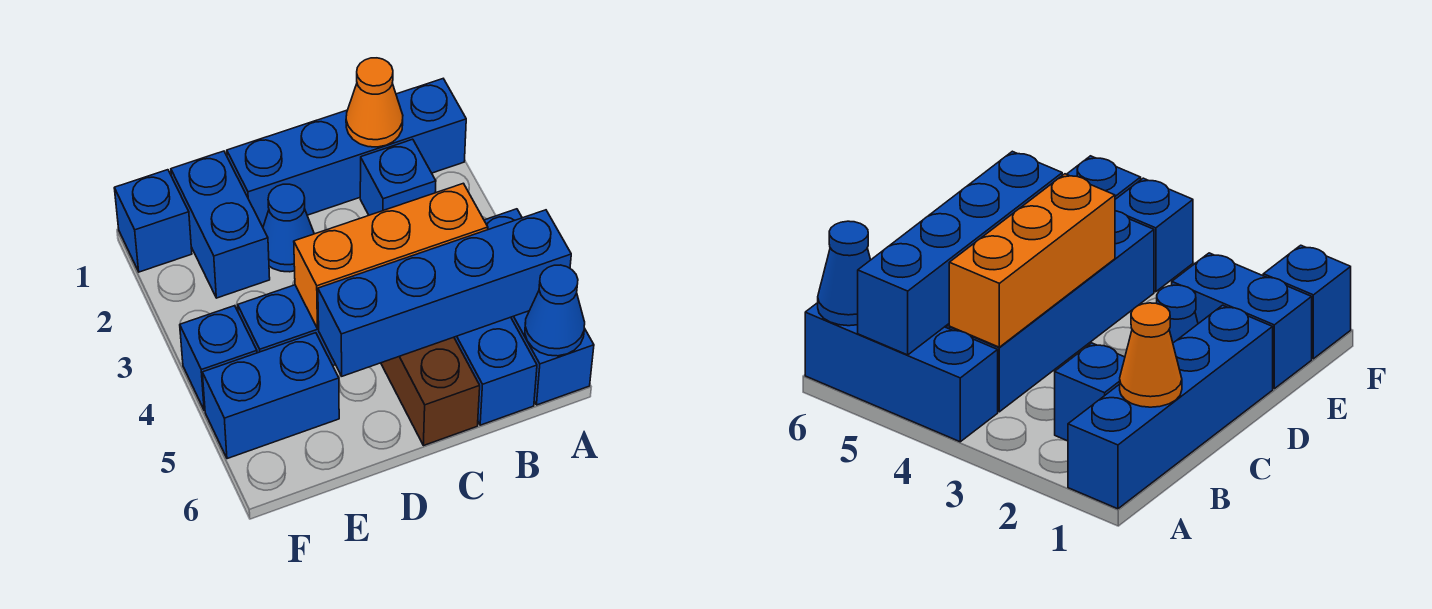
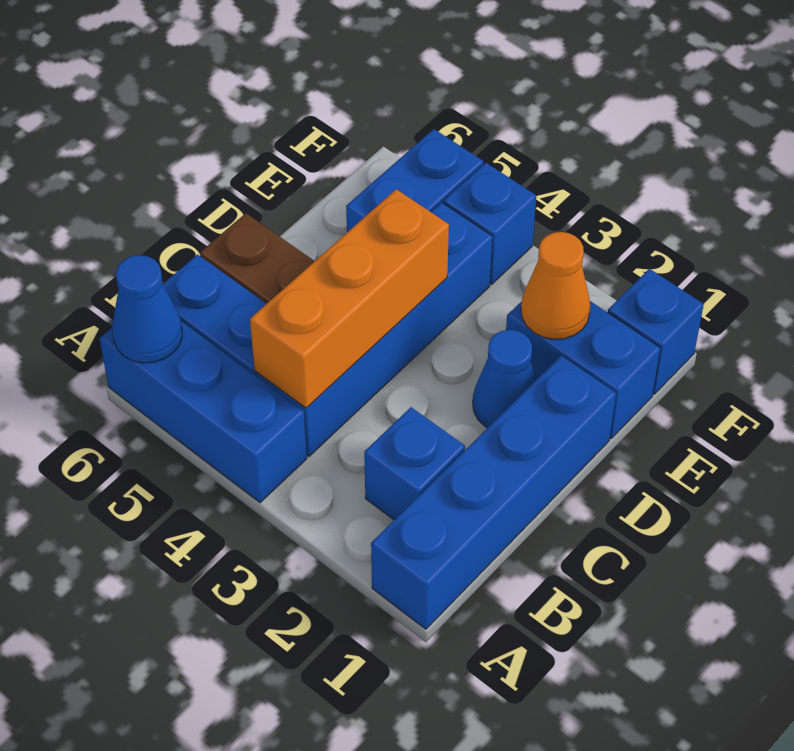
blue 1x4 brick [318,210,571,376] -> none
orange 1x1 cone [346,58,403,147] -> orange 1x1 cone moved to [521,232,590,339]

